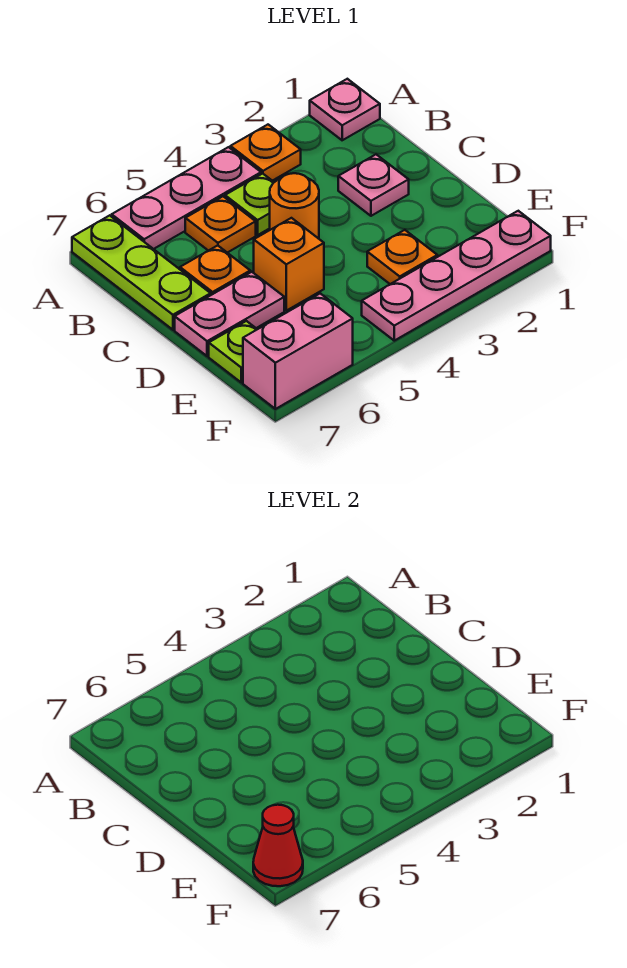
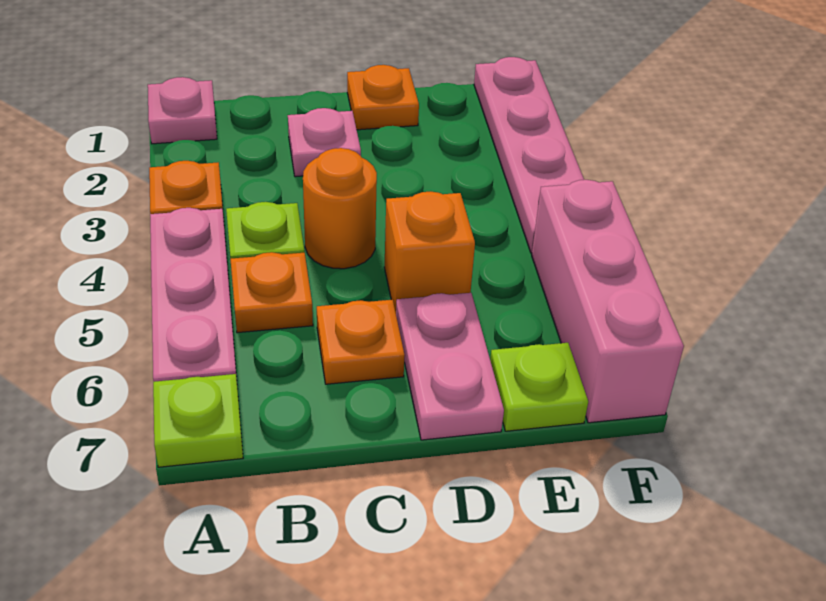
lime 1x3 plate [72,215,211,330] -> lime 1x1 plate [153,374,243,467]
orange 1x1 plate [367,230,437,284] -> orange 1x1 plate moved to [347,65,419,130]
pink 1x2 brick [243,293,353,409] -> pink 1x3 brick [532,180,684,423]
red 1x1 cone [253,805,303,886] -> none

